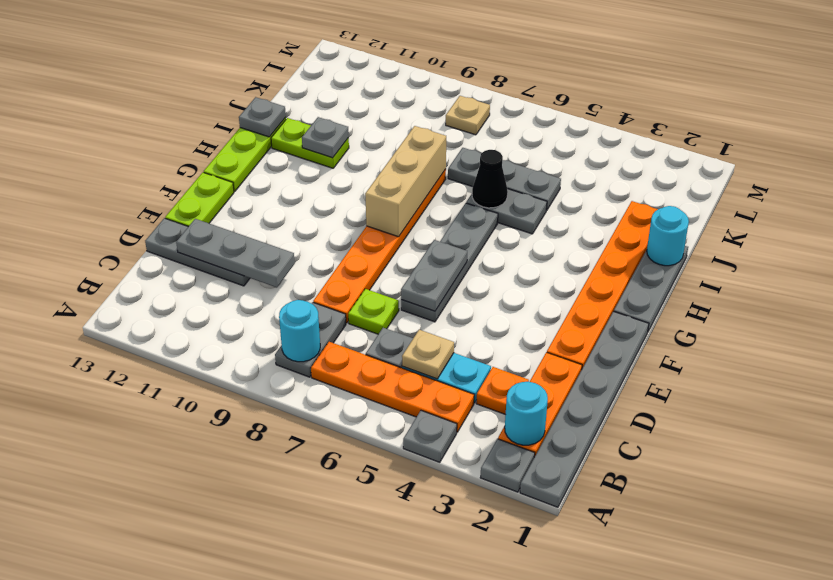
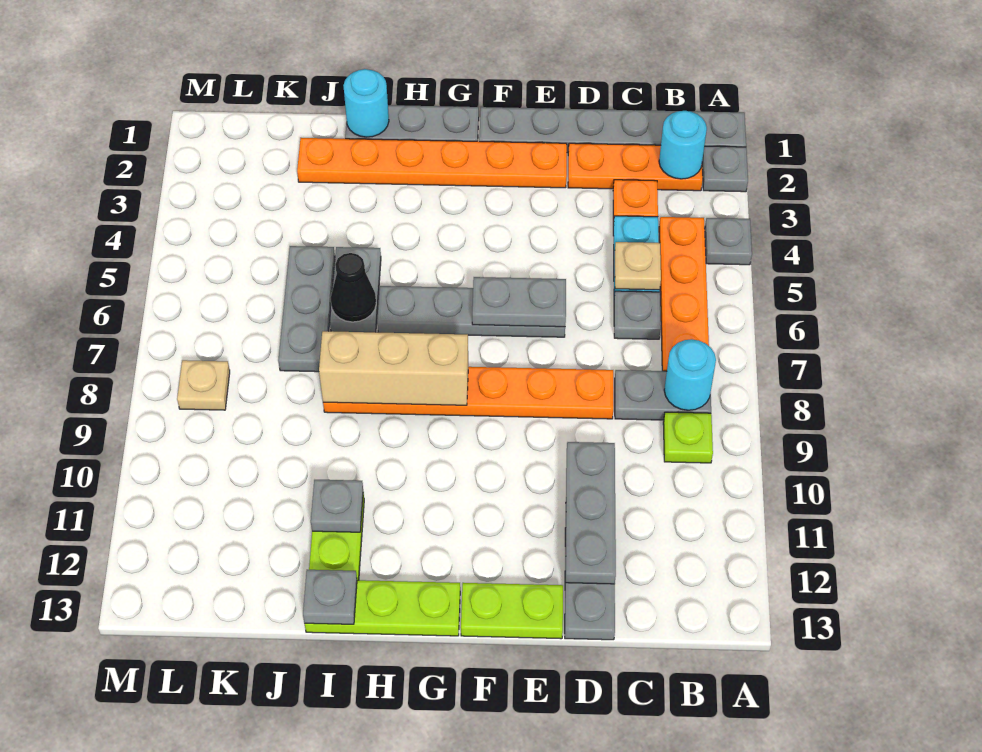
lime 1x1 plate [348,289,399,334] -> lime 1x1 plate moved to [663,412,713,463]

